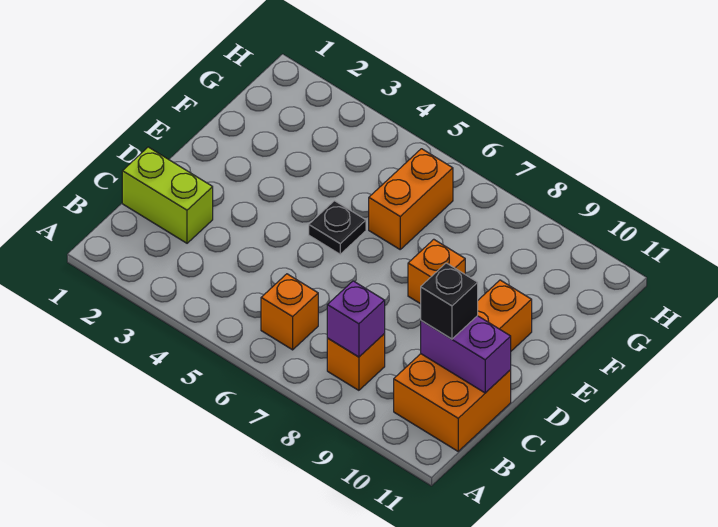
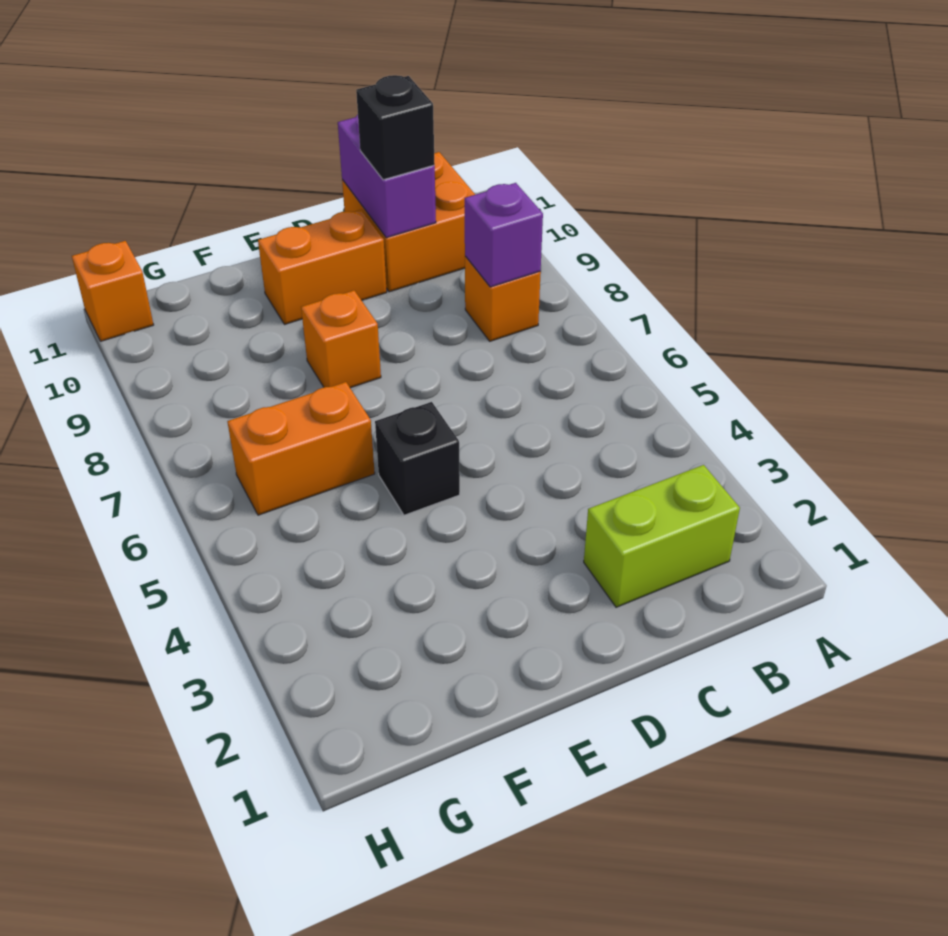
orange 1x1 brick [261,274,318,350] -> orange 1x1 brick moved to [72,241,154,341]
lime 1x2 brick [122,147,213,243] -> lime 1x2 brick turned to [584,465,740,607]
black 1x1 plate [309,201,366,254] -> black 1x1 brick [375,402,460,515]

